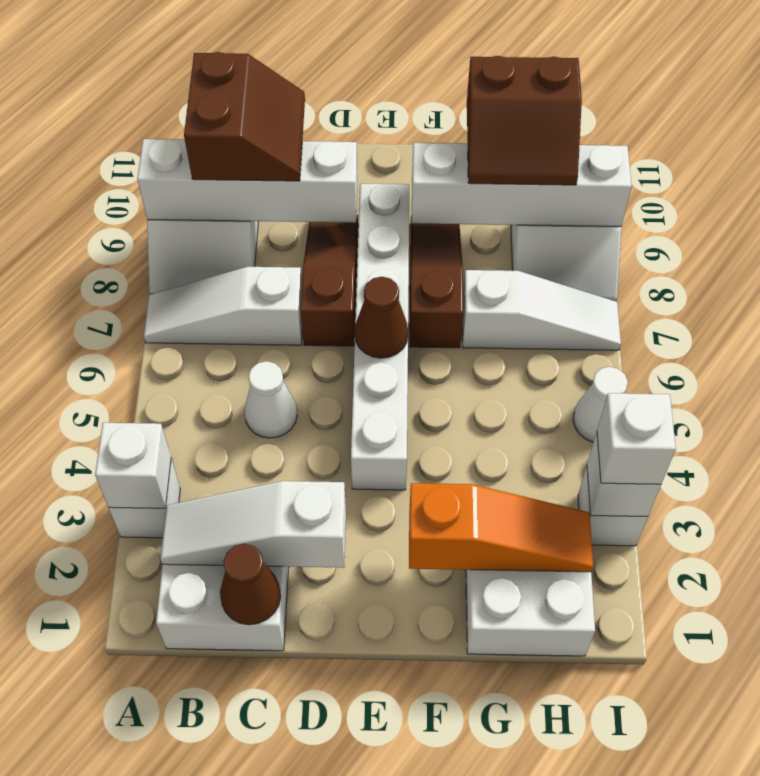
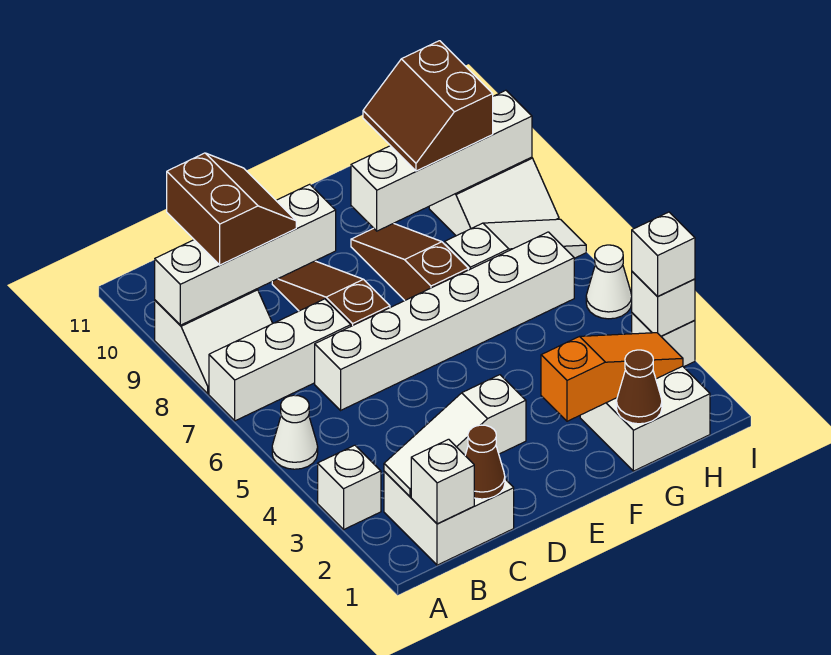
white 1x1 brick [95,423,171,508] -> white 1x1 brick moved to [411,439,474,524]
white 1x3 slope [144,267,302,345] -> white 1x3 brick [209,299,351,421]
white 1x1 cone [244,361,297,438] -> white 1x1 cone moved to [272,395,318,469]
white 1x6 brick [351,184,409,490] -> white 1x6 brick turned to [315,232,574,410]
brown 1x1 cone [355,277,408,358] -> brown 1x1 cone moved to [616,350,662,424]
brown 2x2 slope [467,56,582,185] -> brown 2x2 slope turned to [363,41,493,171]

